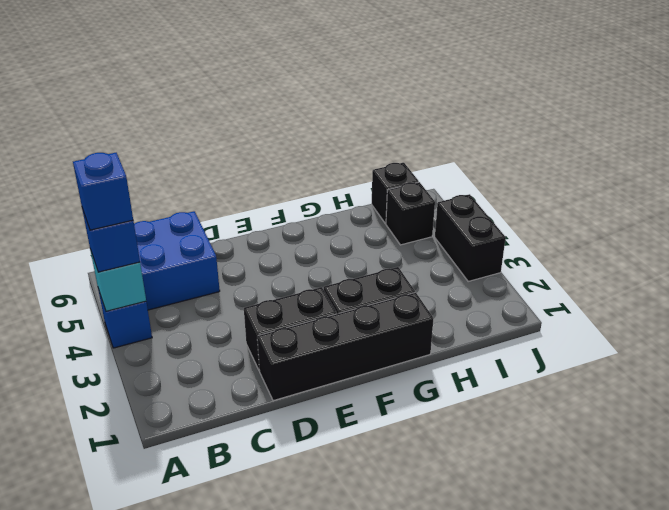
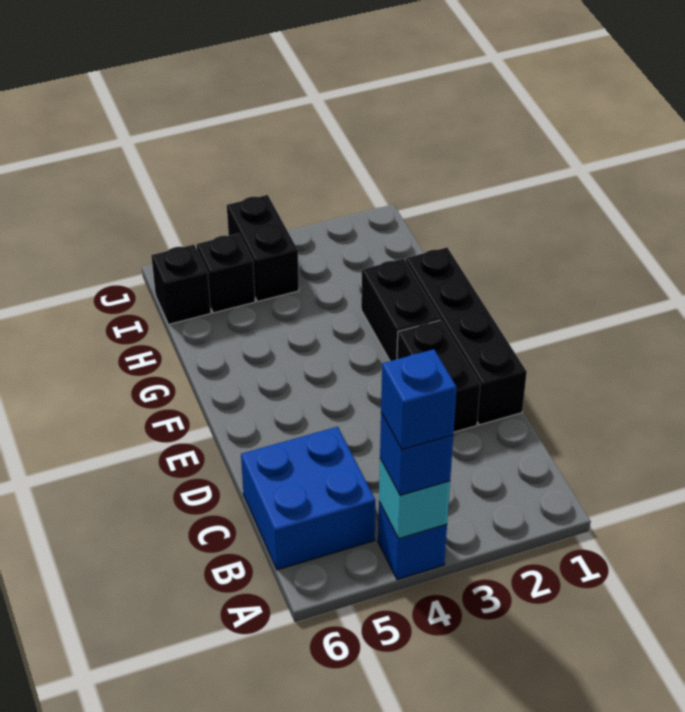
black 1x2 brick [435,194,506,281] -> black 1x2 brick turned to [227,195,299,302]

